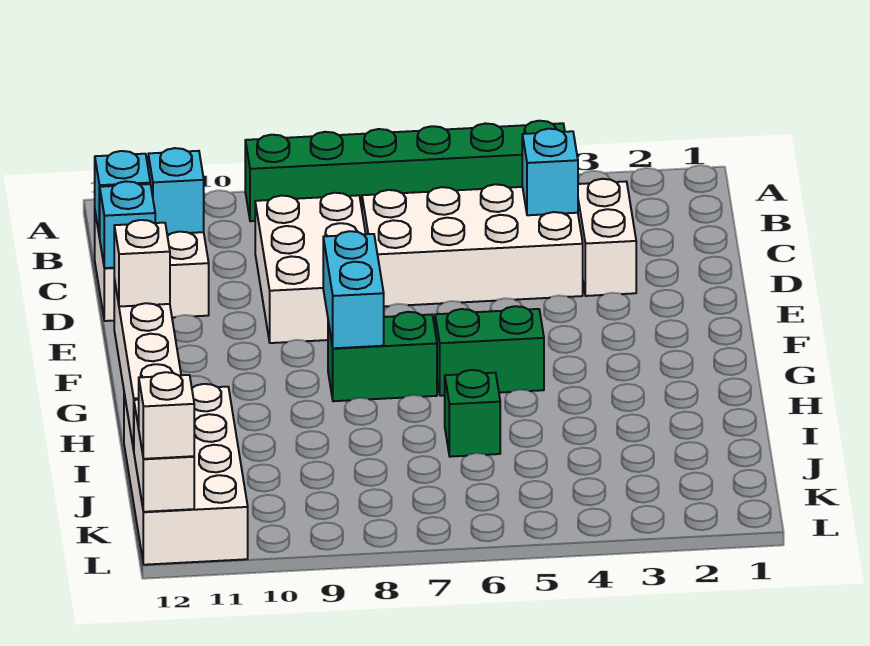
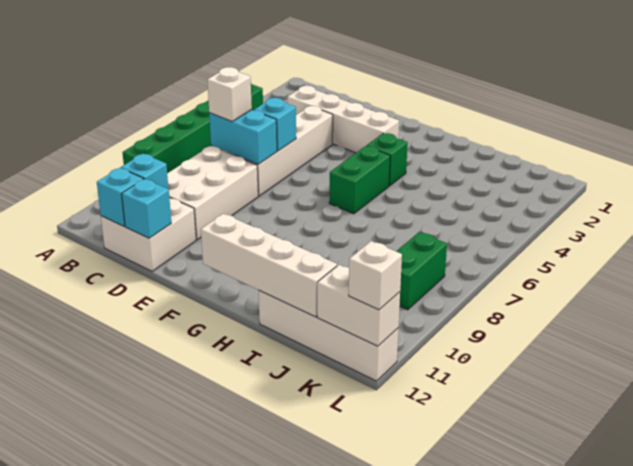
white 1x2 brick [578,179,636,296] -> white 1x4 brick [287,86,399,153]
white 2x4 brick [362,184,583,306] -> white 1x4 brick [235,106,333,196]
cyan 1x1 brick [522,129,578,215] -> cyan 1x1 brick moved to [254,98,296,151]
white 2x3 brick [255,193,366,343] -> white 2x3 brick turned to [167,146,258,240]
cyan 1x2 brick [323,231,384,348] -> cyan 1x2 brick moved to [209,110,277,164]
green 1x2 brick [328,312,437,401] -> green 1x2 brick moved to [396,232,447,310]
white 1x1 brick [114,220,170,307] -> white 1x1 brick moved to [207,67,252,121]
green 1x1 brick [445,370,500,457] -> green 1x1 brick moved to [367,133,408,186]
white 2x4 brick [124,384,248,565] -> white 1x4 brick [259,291,398,381]

